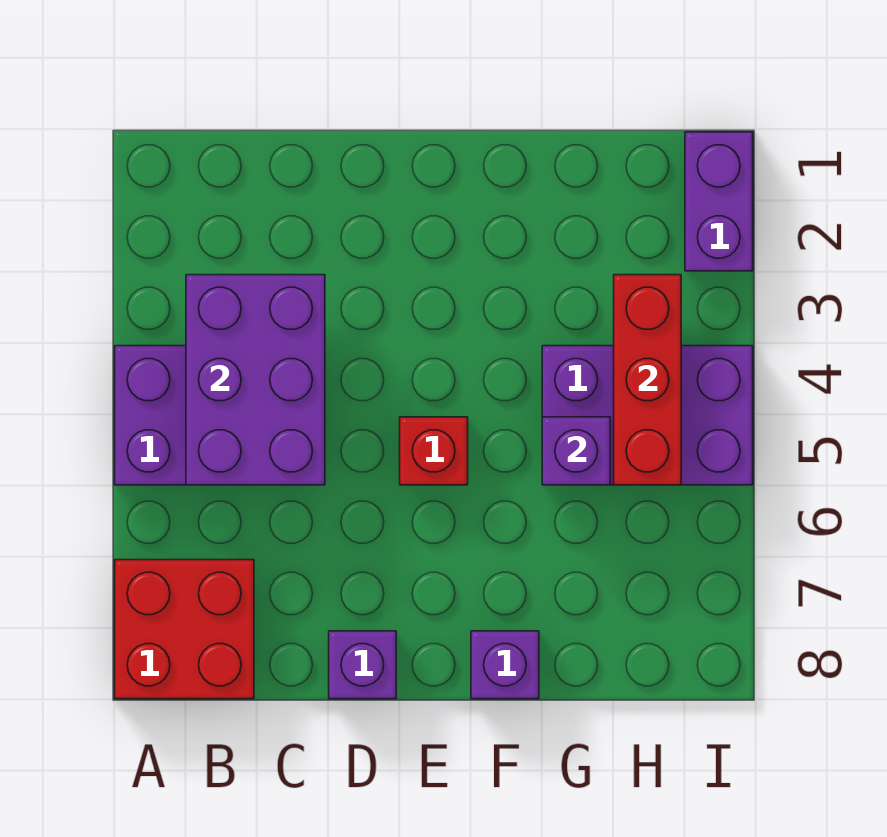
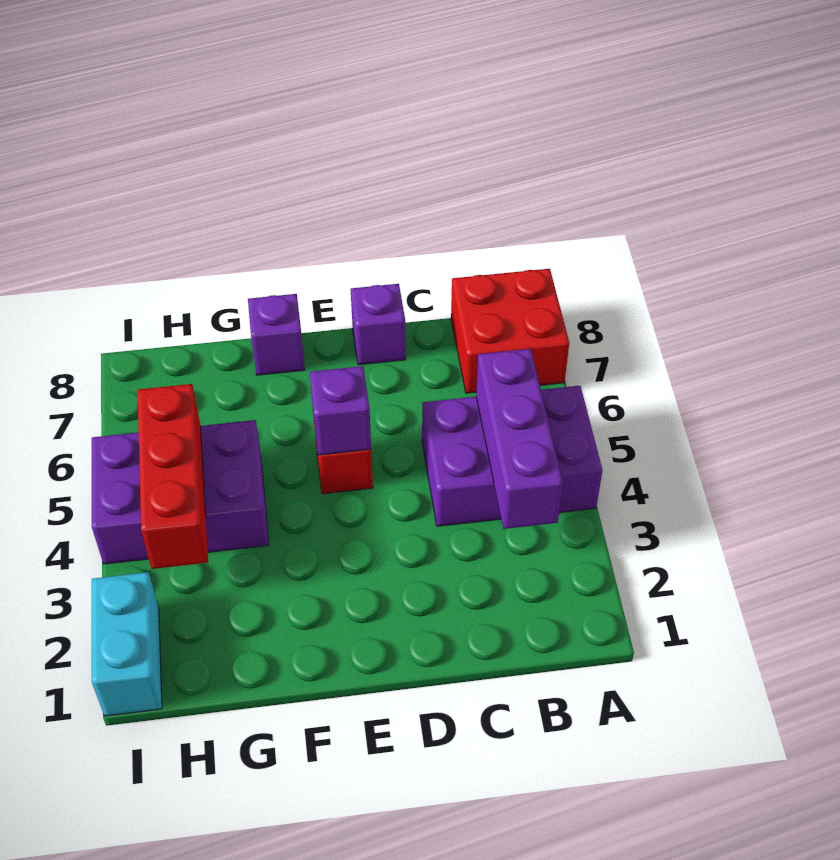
purple 2x3 brick [186,275,325,485] -> purple 1x3 brick [476,349,563,529]
purple 1x1 brick [542,417,610,485] -> purple 1x1 brick moved to [310,366,371,455]
purple 1x2 brick [685,132,753,271] -> cyan 1x2 brick [92,572,162,716]

